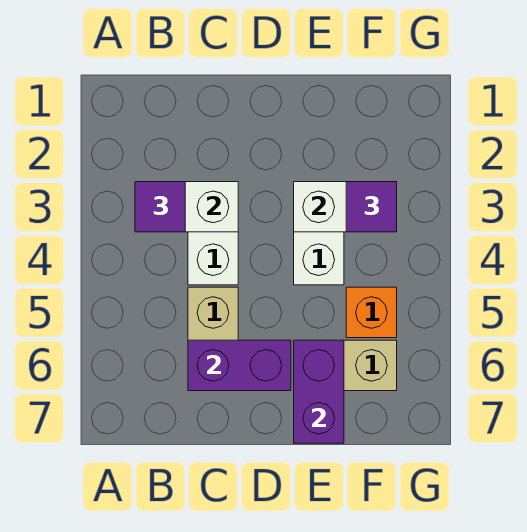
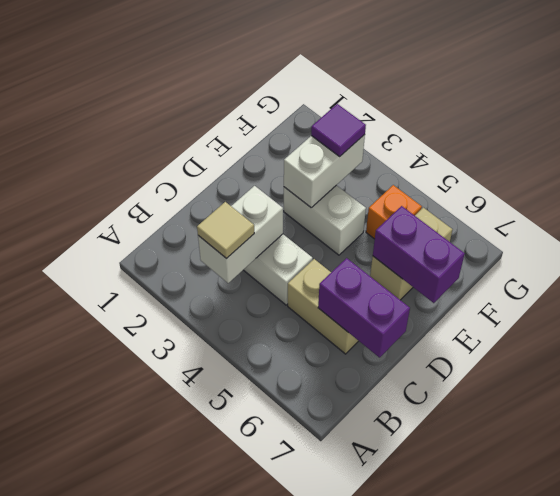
purple 1x1 tile [135,182,185,232] -> tan 1x1 tile [197,202,254,259]
purple 1x2 brick [188,340,291,391] -> purple 1x2 brick turned to [318,258,410,357]

